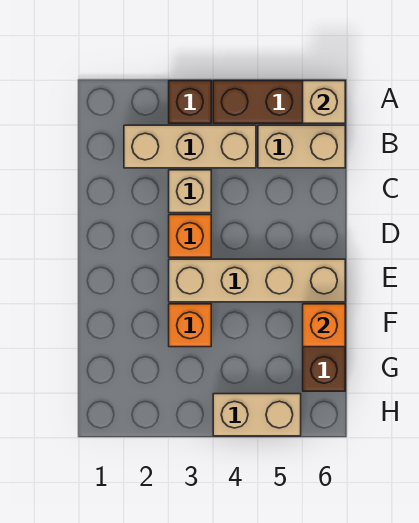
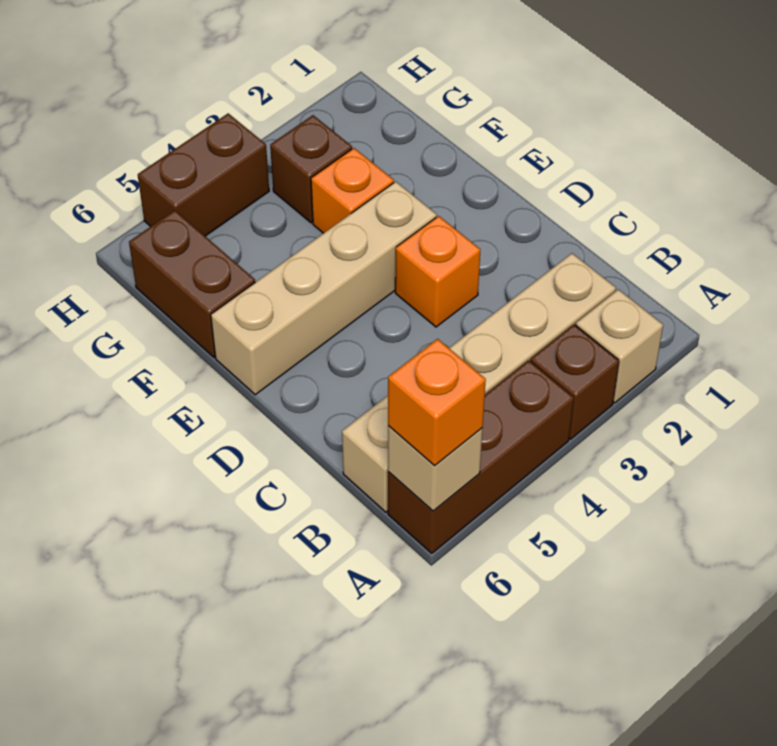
tan 1x1 brick [169,170,211,213] -> tan 1x1 brick moved to [576,289,663,403]
orange 1x1 brick [303,304,345,347] -> orange 1x1 brick moved to [388,339,486,466]
none -> brown 1x1 brick [270,115,352,223]
tan 1x2 brick [213,394,301,436] -> brown 1x2 brick [138,113,269,236]

